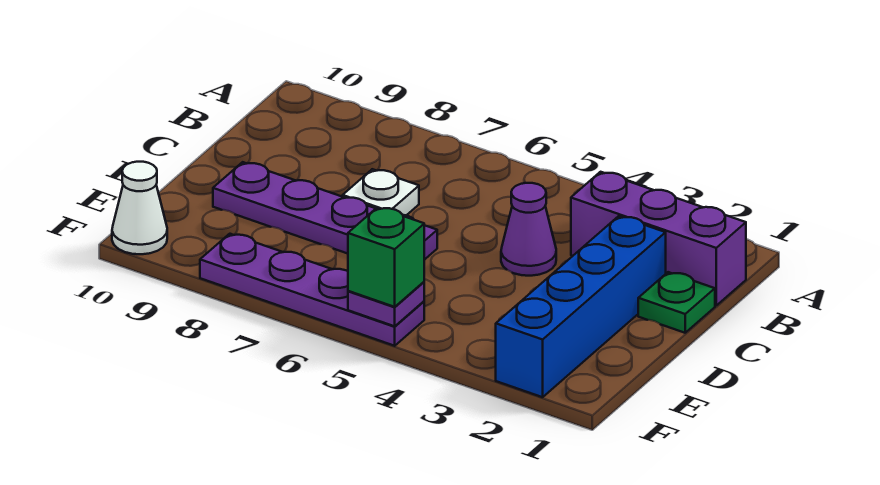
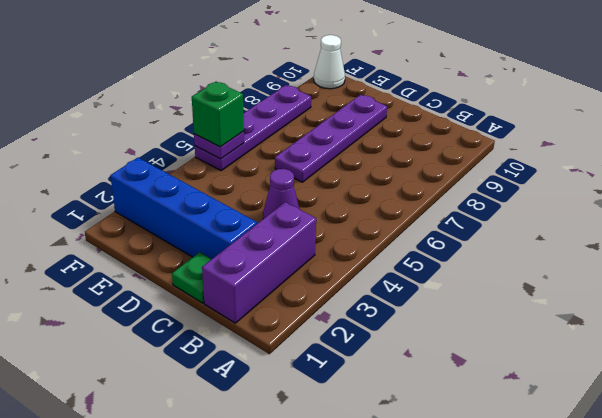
white 1x1 plate [343,169,419,215] -> none

